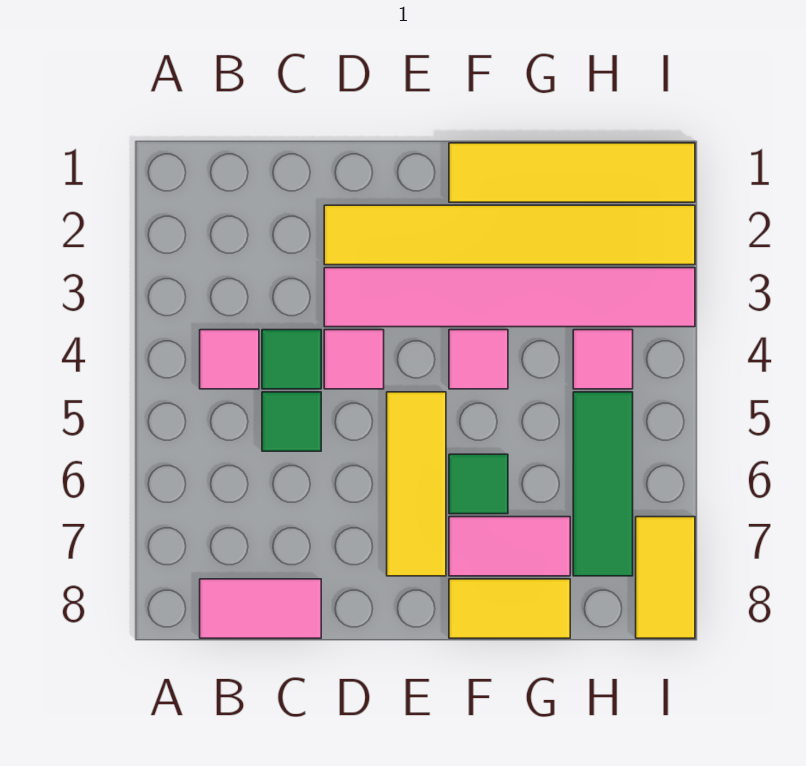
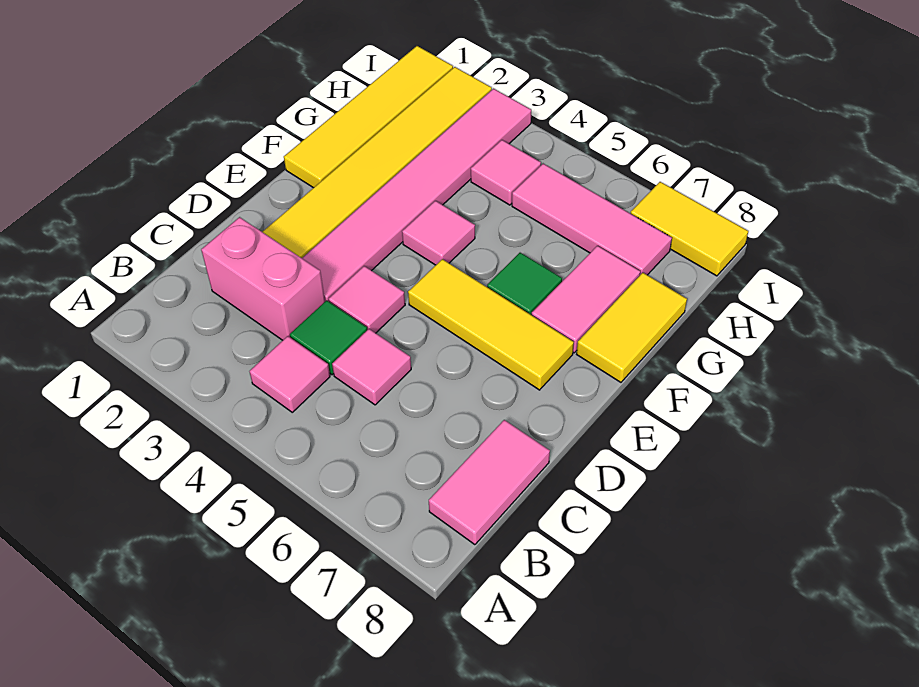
none -> pink 1x2 brick [201,217,325,340]
green 1x1 tile [262,392,321,451] -> pink 1x1 tile [332,329,411,405]
green 1x3 tile [573,392,633,576] -> pink 1x3 tile [512,164,672,275]

